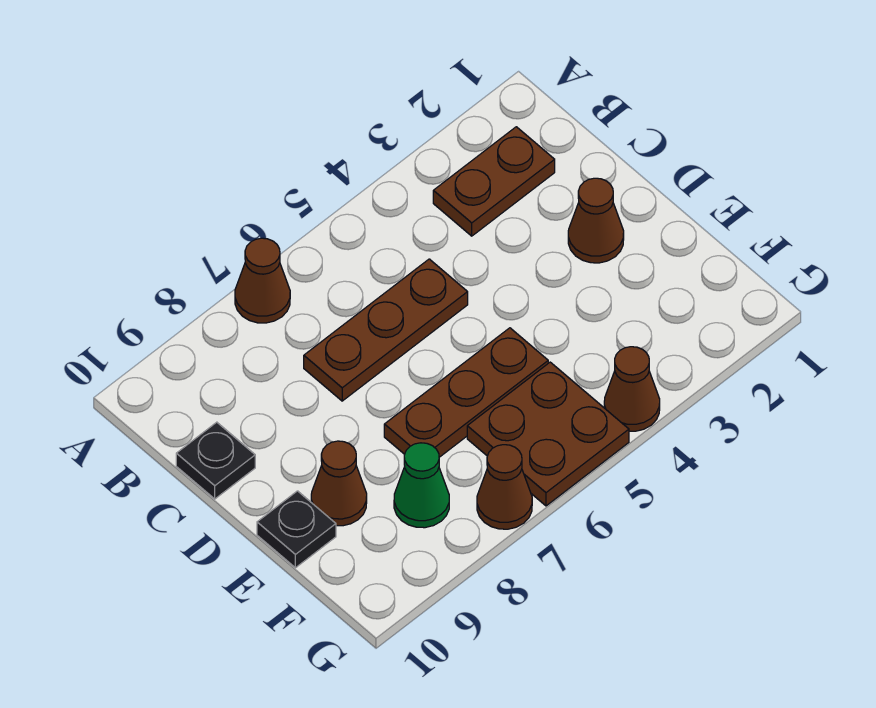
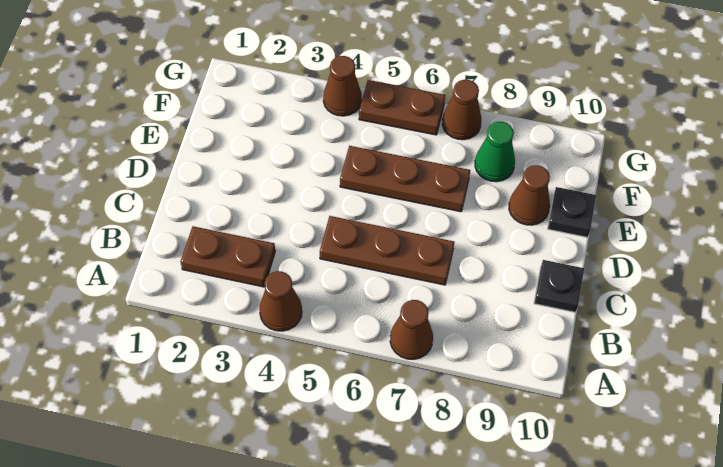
brown 1x1 cone [568,178,624,263] -> brown 1x1 cone moved to [259,271,302,331]
brown 2x2 plate [467,362,629,506] -> brown 1x2 plate [359,80,445,135]

